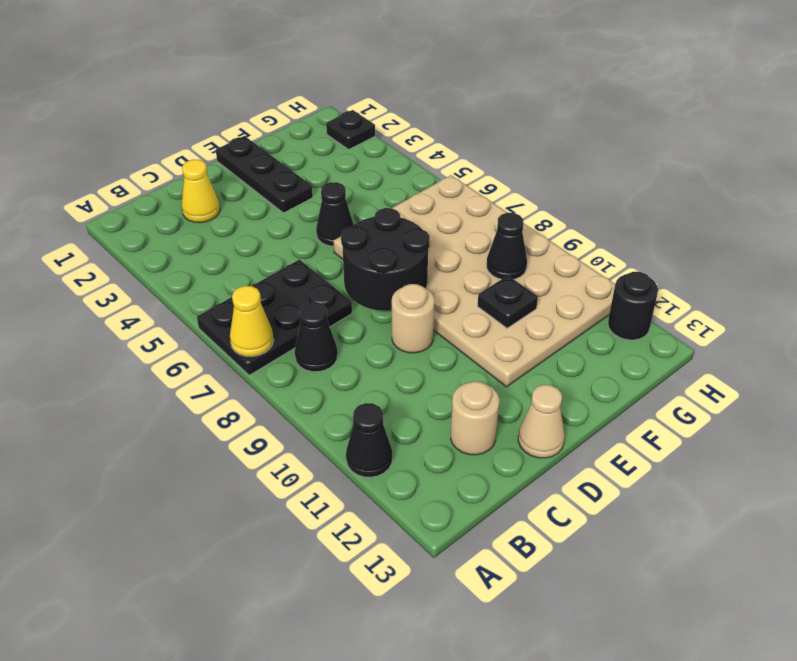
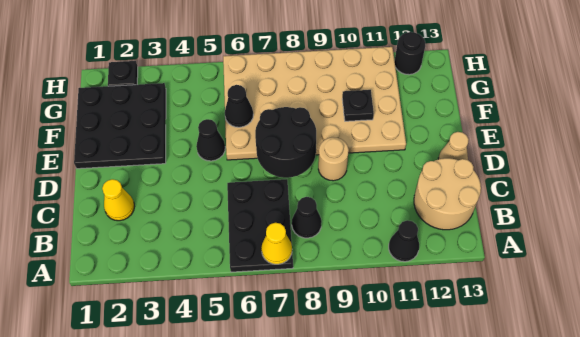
tan 1x1 round brick [451,382,499,455] -> tan 2x2 round brick [414,158,481,230]
black 1x3 plate [216,136,313,213] -> black 3x3 plate [74,83,166,169]
black 1x1 cone [487,213,527,279] -> black 1x1 cone moved to [225,85,253,127]

